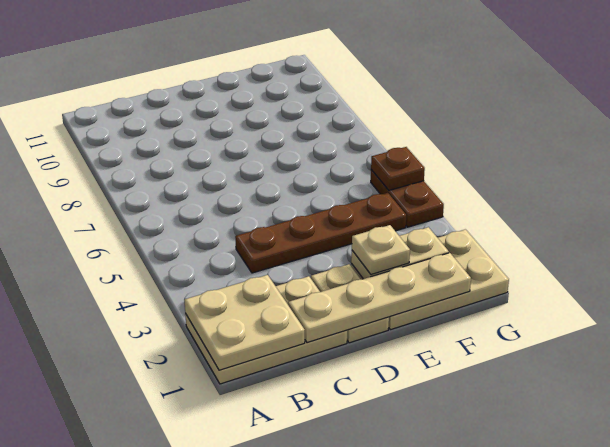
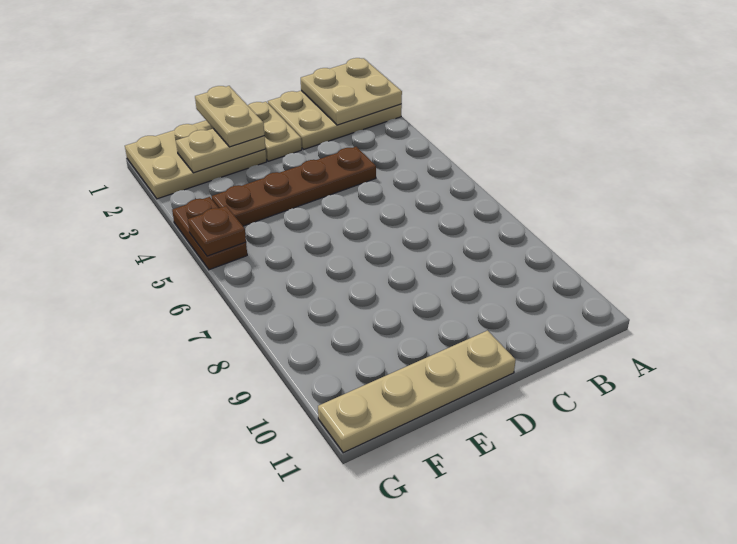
tan 1x4 plate [288,253,471,343] -> tan 1x4 plate moved to [318,331,516,453]
tan 1x1 plate [352,225,410,274] -> tan 1x2 plate [195,86,265,147]

